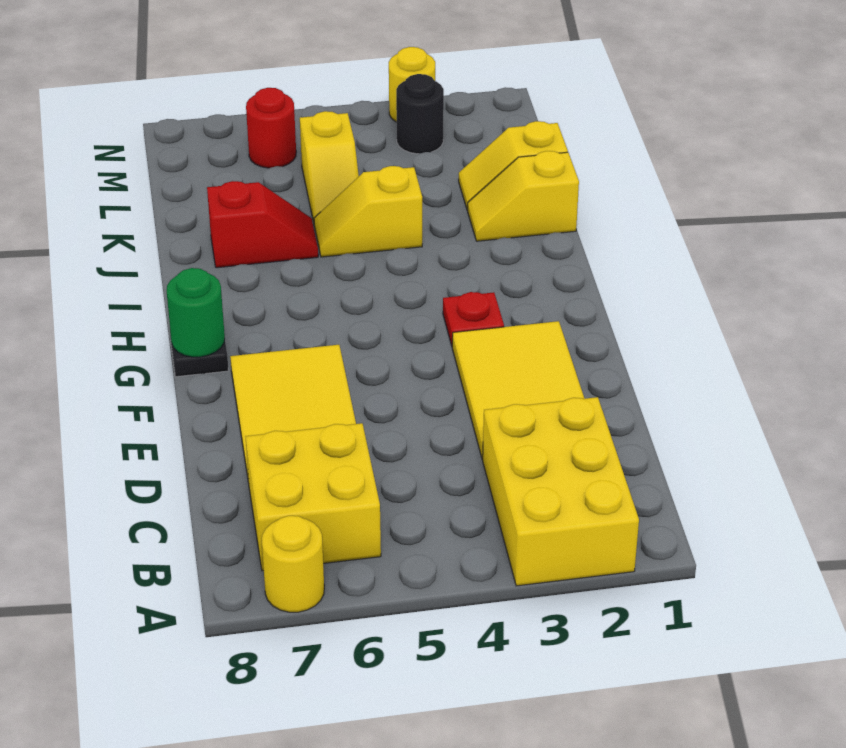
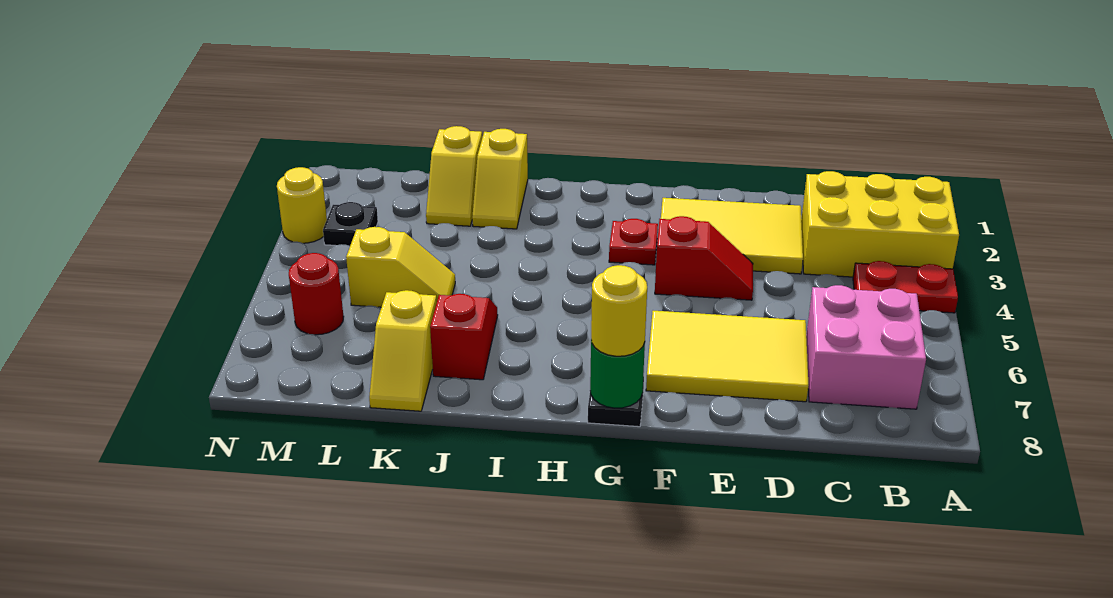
none -> red 1x2 plate [853,261,958,313]
yellow 1x1 round brick [262,516,324,612] -> yellow 1x1 round brick moved to [591,265,647,356]
yellow 2x2 brick [245,423,381,571] -> pink 2x2 brick [806,285,926,409]
none -> red 1x2 slope [655,216,753,300]
yellow 1x2 slope [314,166,422,257] -> yellow 1x2 slope moved to [369,290,437,411]
black 1x1 round brick [396,74,444,154] -> black 1x1 plate [323,202,378,246]

